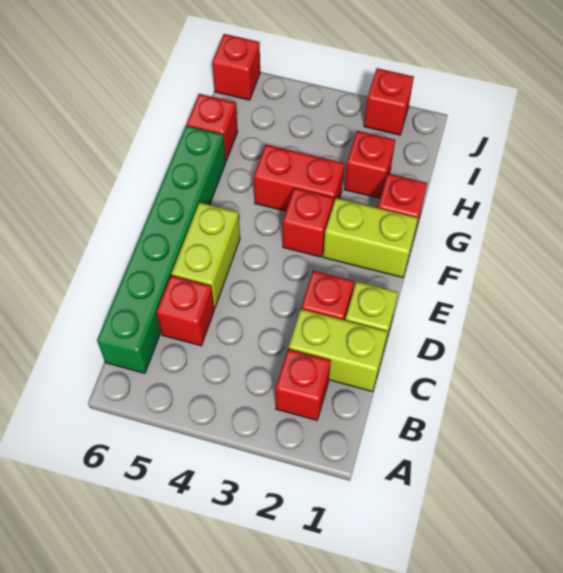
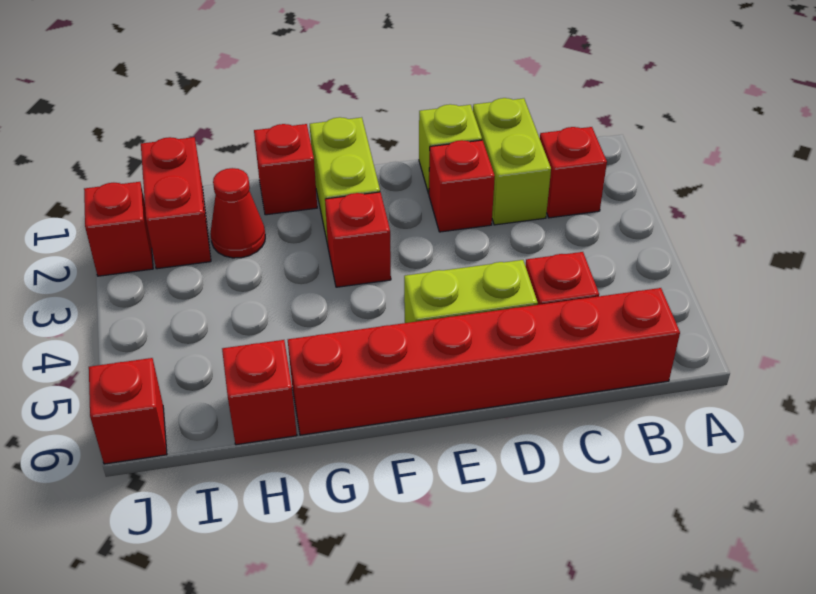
green 1x6 brick [97,125,226,373] -> red 1x6 brick [288,288,680,435]
red 1x2 brick [254,144,344,211] -> red 1x2 brick moved to [141,137,211,269]
red 1x1 brick [344,131,395,198] -> red 1x1 cone [210,168,265,258]

